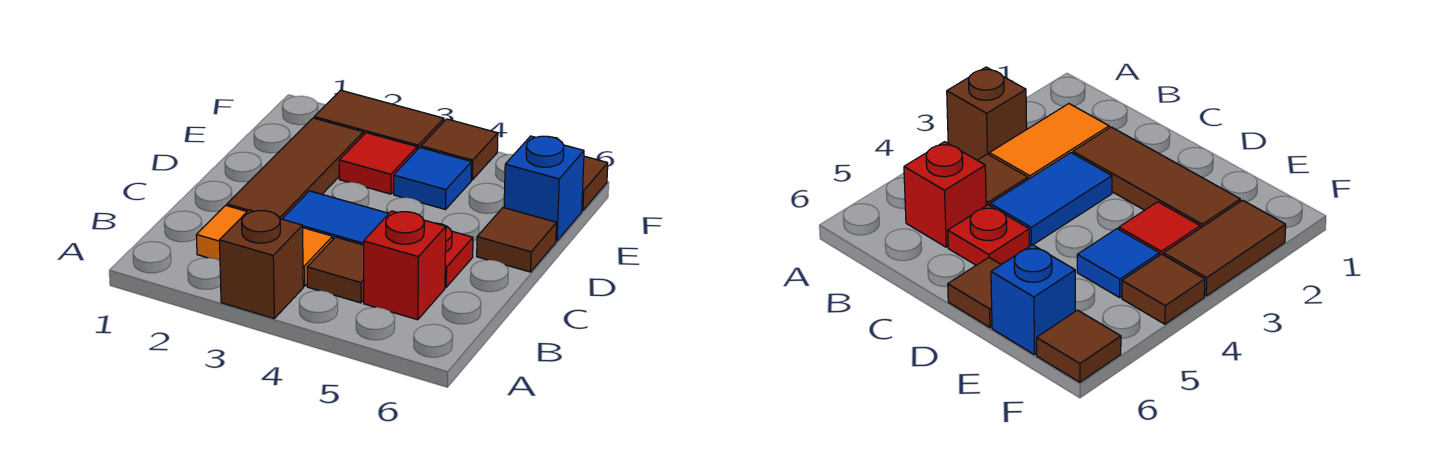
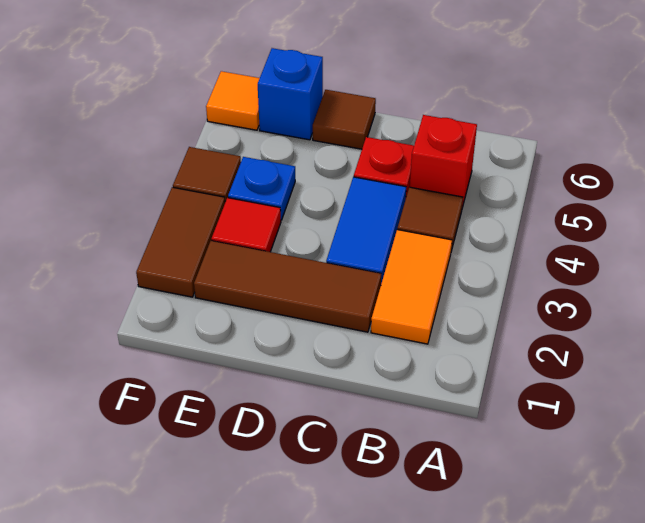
brown 1x1 brick [220,210,303,318] -> none
blue 1x1 tile [394,148,472,210] -> blue 1x1 plate [228,157,295,220]
brown 1x1 tile [582,156,608,211] -> orange 1x1 tile [206,71,260,130]

